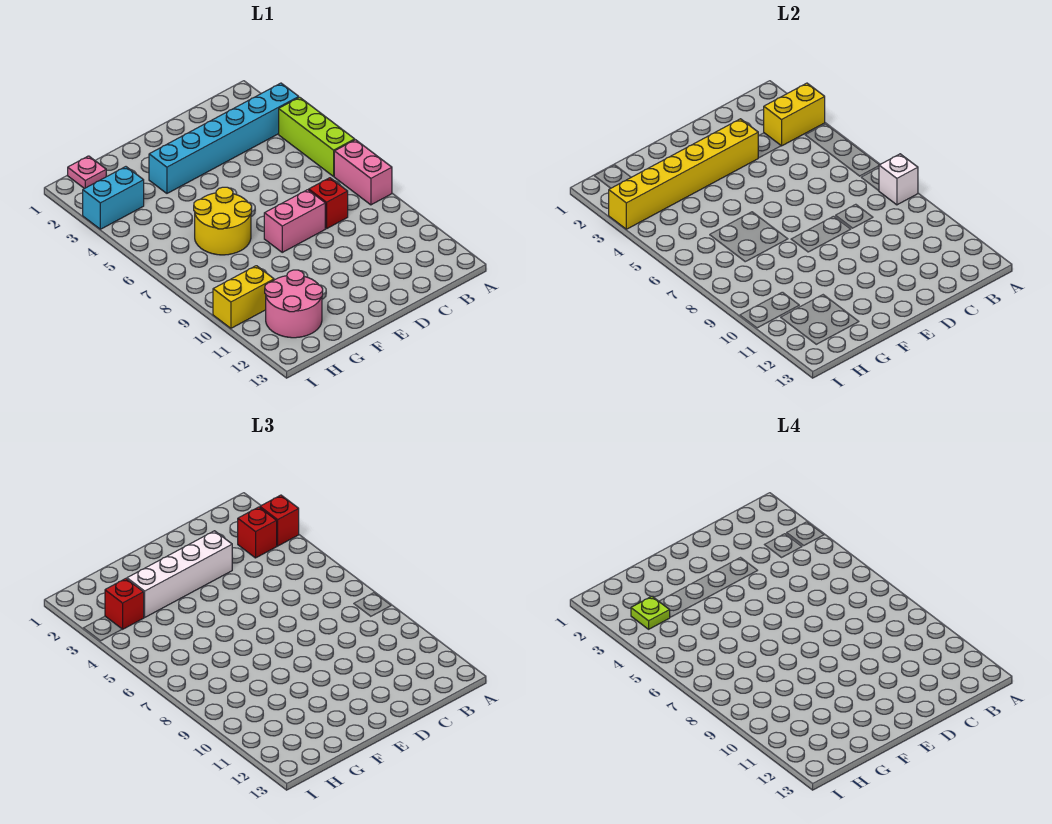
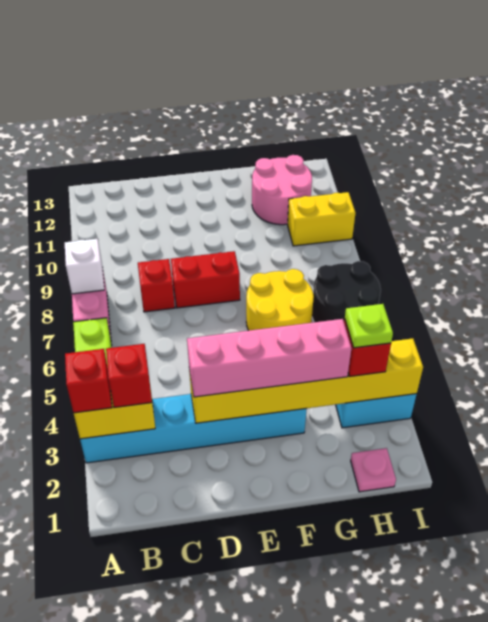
white 1x4 brick [127,531,232,617] -> pink 1x4 brick [187,319,351,397]
pink 1x2 brick [264,190,325,252] -> red 1x2 brick [171,251,240,308]
none -> black 2x2 round brick [312,261,381,322]

